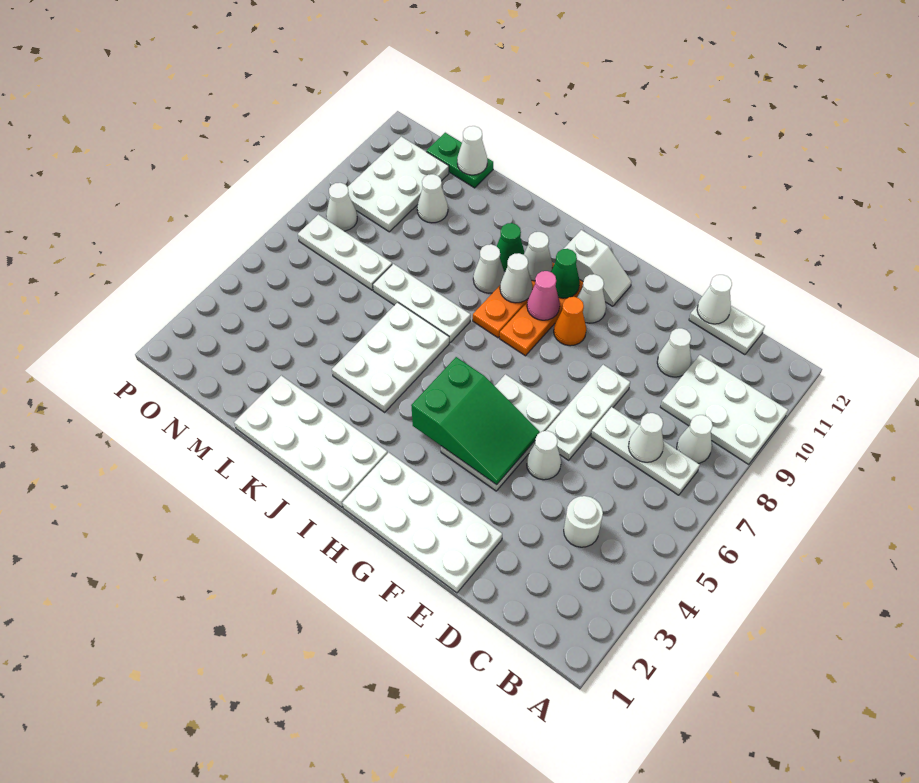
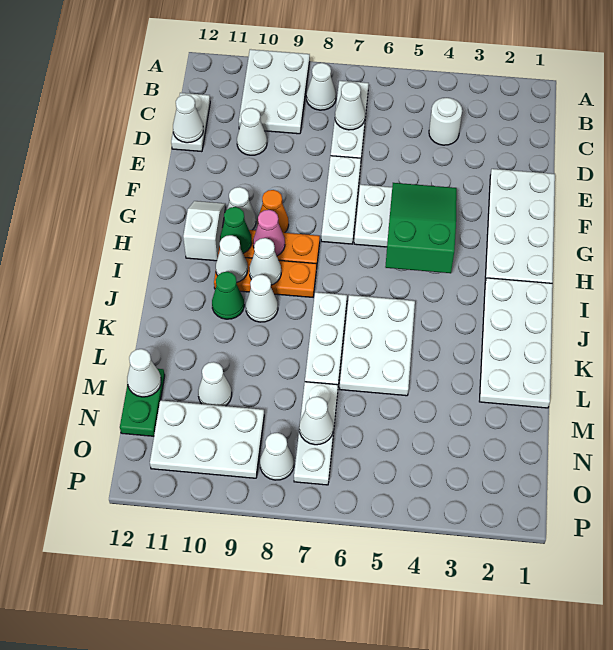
white 1x1 cone [527,431,561,480] -> white 1x1 cone moved to [299,397,333,445]
white 1x3 plate [546,365,630,460] -> white 1x3 plate turned to [321,156,361,244]
white 2x3 plate [332,302,449,412] -> white 2x3 plate turned to [340,295,415,396]

